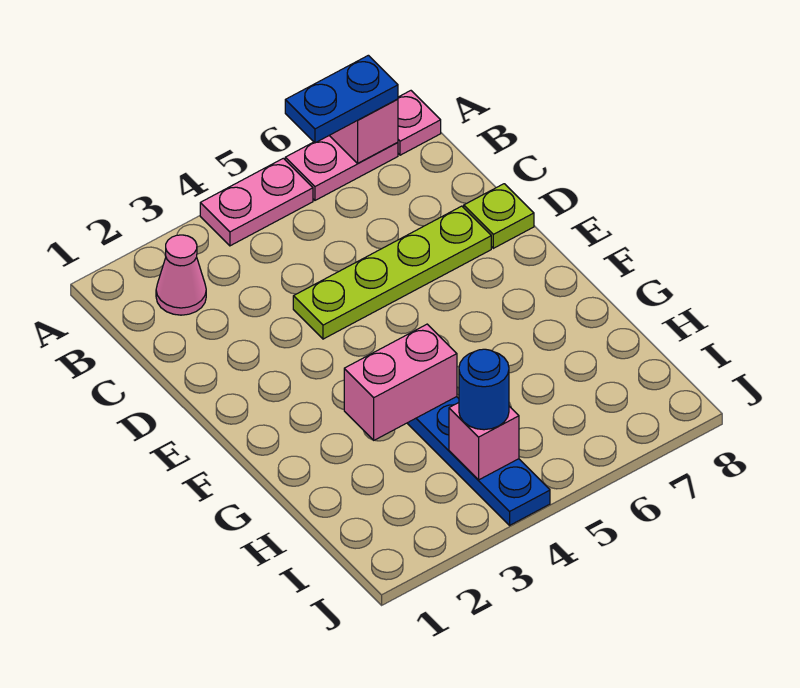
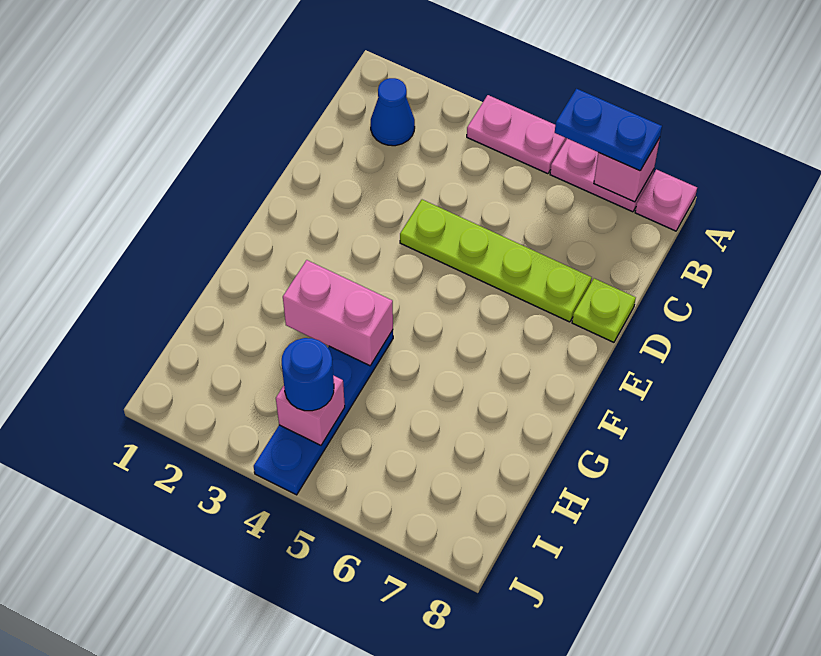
pink 1x1 cone [156,235,206,315] -> blue 1x1 cone [371,78,415,146]

